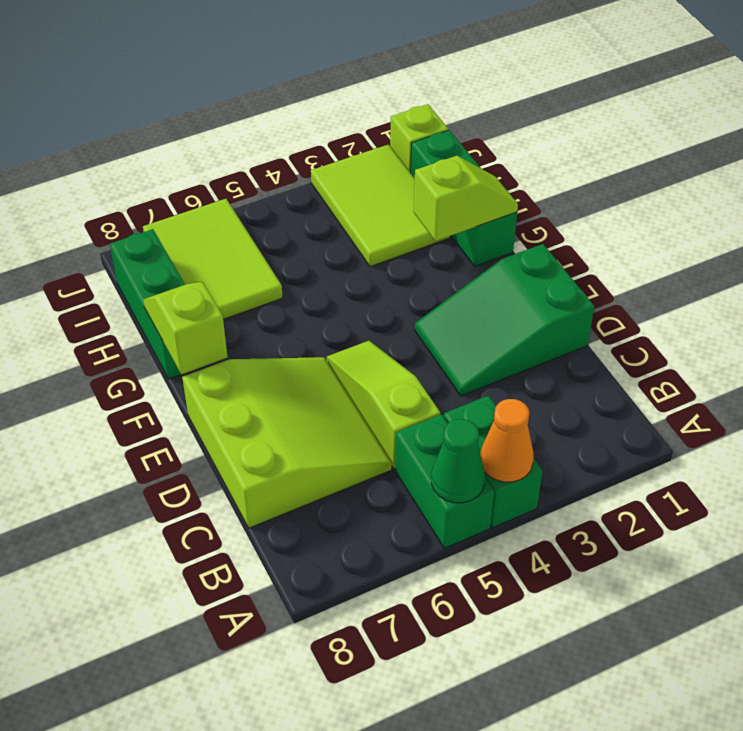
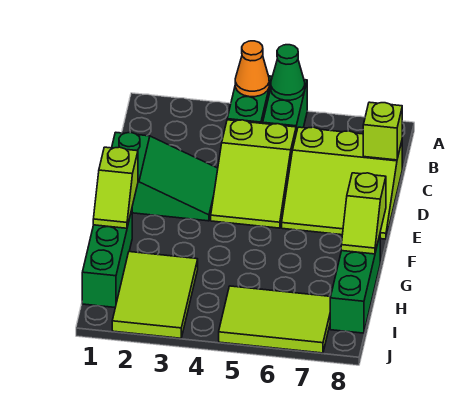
lime 1x3 slope [327,341,440,469] -> lime 2x3 slope [211,120,296,228]
lime 3x3 slope [182,357,392,528] -> lime 3x3 slope turned to [282,127,402,239]
lime 1x2 slope [414,156,518,241] -> lime 1x2 slope turned to [93,147,138,228]
lime 2x3 tile [143,199,283,319] -> lime 2x3 tile turned to [219,286,331,353]
lime 1x1 brick [390,104,448,173] -> lime 1x1 brick moved to [363,102,402,160]

